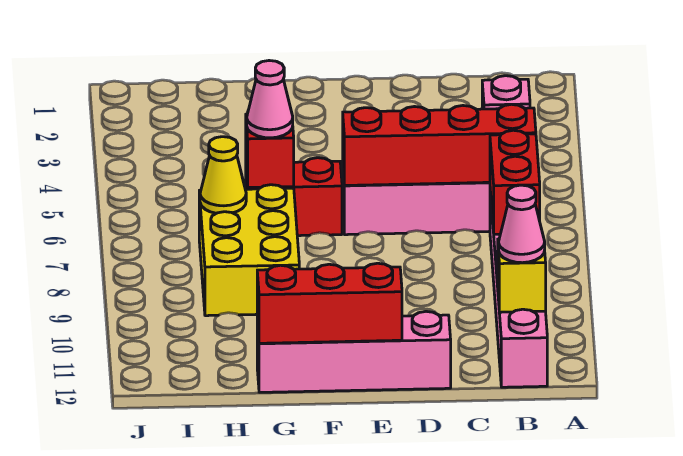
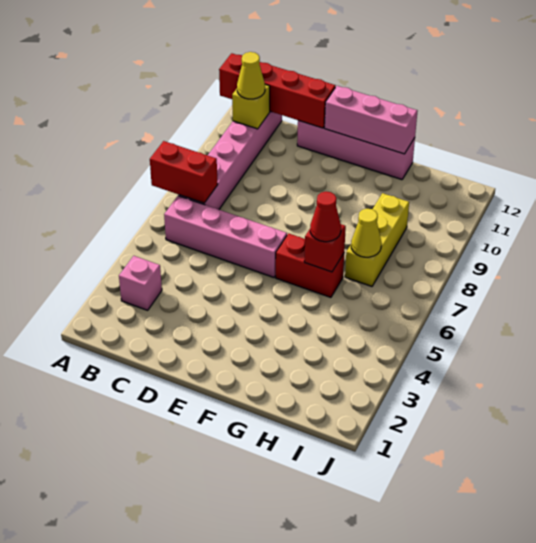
red 1x4 brick [343,104,536,185] -> red 1x4 brick moved to [219,53,335,128]
red 1x2 brick [490,130,540,234] -> red 1x2 brick turned to [150,141,218,203]
pink 1x1 cone [499,185,545,263] -> yellow 1x1 cone [237,52,265,99]
red 1x3 brick [257,263,402,343] -> pink 1x3 brick [324,86,417,154]
pink 1x1 cone [247,61,293,138] -> red 1x1 cone [310,192,341,242]
yellow 2x3 brick [199,185,299,316] -> yellow 1x3 brick [345,193,409,286]

